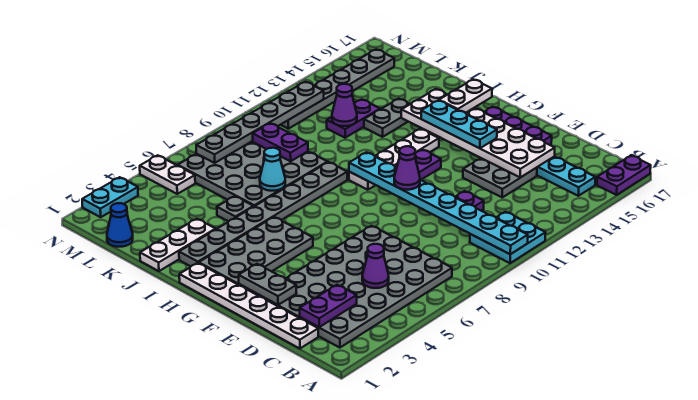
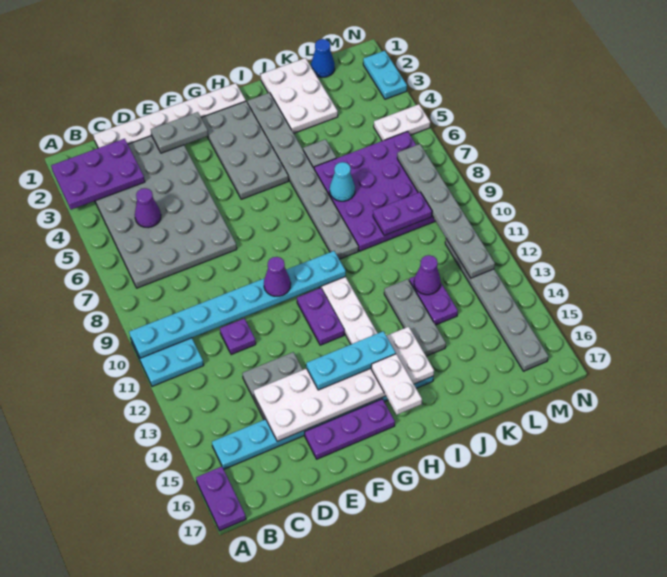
purple 1x2 plate [300,285,357,327] -> purple 2x3 plate [51,139,145,210]
white 1x3 plate [140,219,216,271] -> white 2x3 plate [261,58,338,133]
grey 4x4 plate [178,141,328,207] -> purple 4x4 plate [314,131,435,251]
grey 1x2 plate [364,99,410,137] -> grey 1x3 plate [384,279,446,356]

